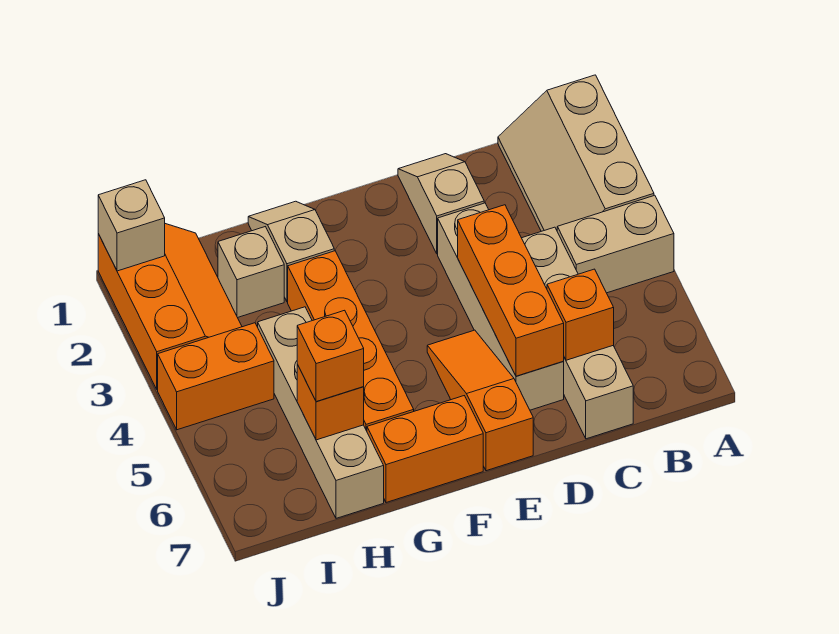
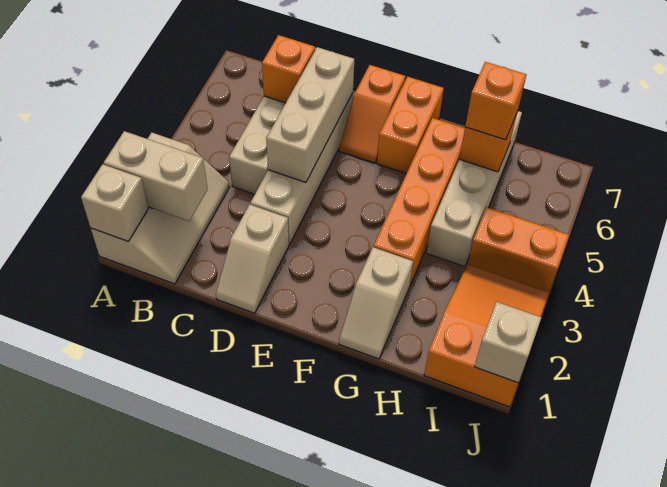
tan 1x2 brick [557,195,674,293] -> tan 1x2 brick moved to [104,131,208,221]
orange 1x3 brick [458,205,564,376] -> tan 1x3 brick [266,47,354,182]
orange 1x3 slope [427,330,533,471] -> orange 1x2 slope [339,65,405,163]
orange 1x2 brick [367,396,483,503] -> orange 1x2 brick turned to [377,77,444,174]
tan 1x1 brick [218,227,284,318] -> tan 1x1 brick moved to [81,164,148,241]
orange 2x3 slope [98,224,242,390] -> orange 2x3 slope turned to [424,264,549,407]

